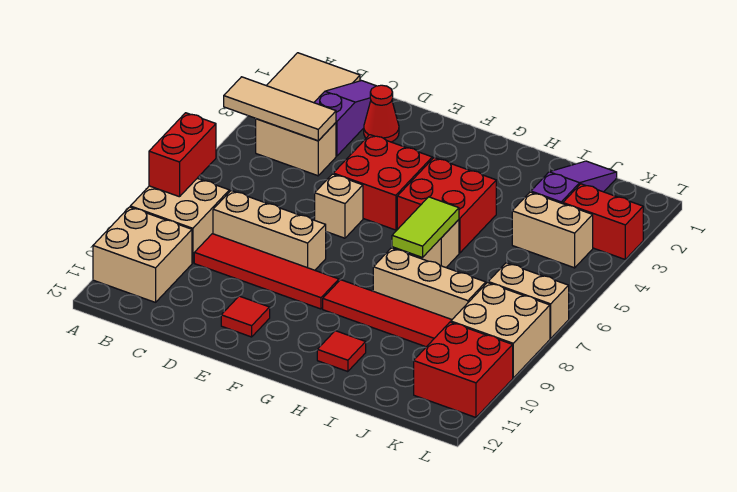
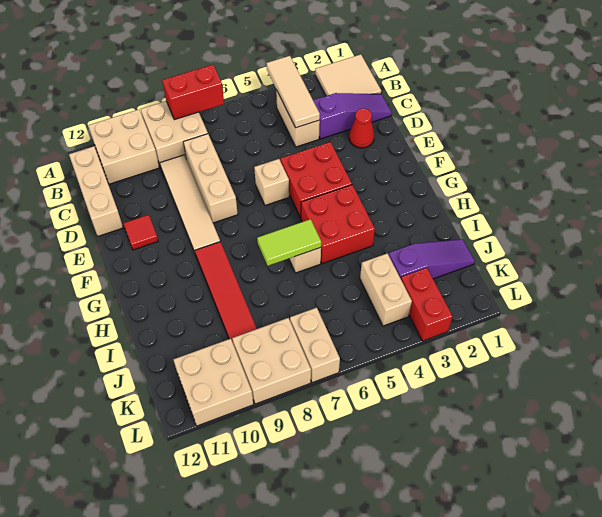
red 1x4 tile [194,234,339,309] -> tan 1x4 tile [160,155,220,252]
tan 1x3 brick [373,248,486,319] -> tan 1x3 brick moved to [69,146,123,236]
red 1x1 tile [317,331,366,372] -> none
red 2x2 brick [414,322,513,417] -> tan 2x2 brick [173,339,254,426]

